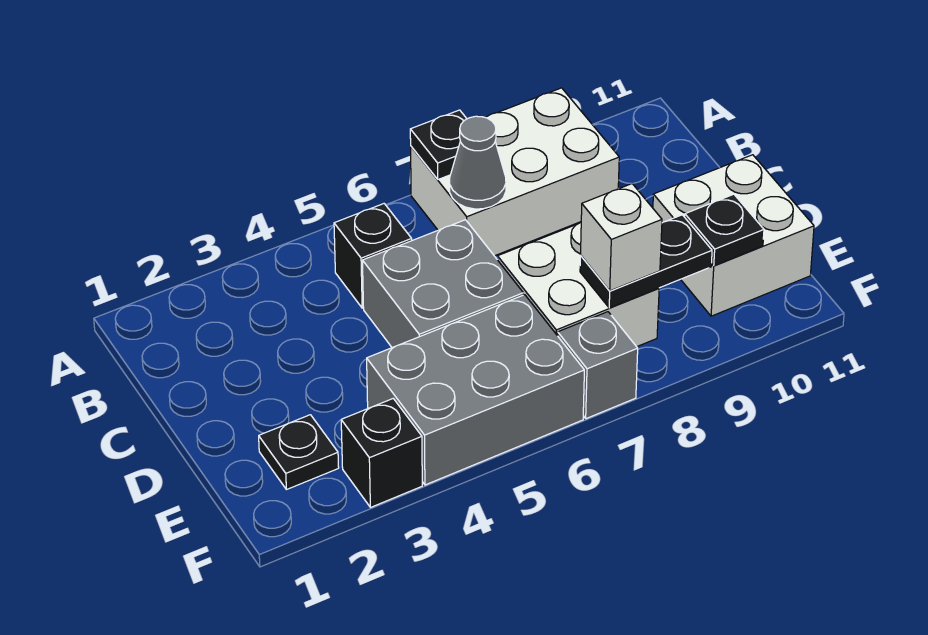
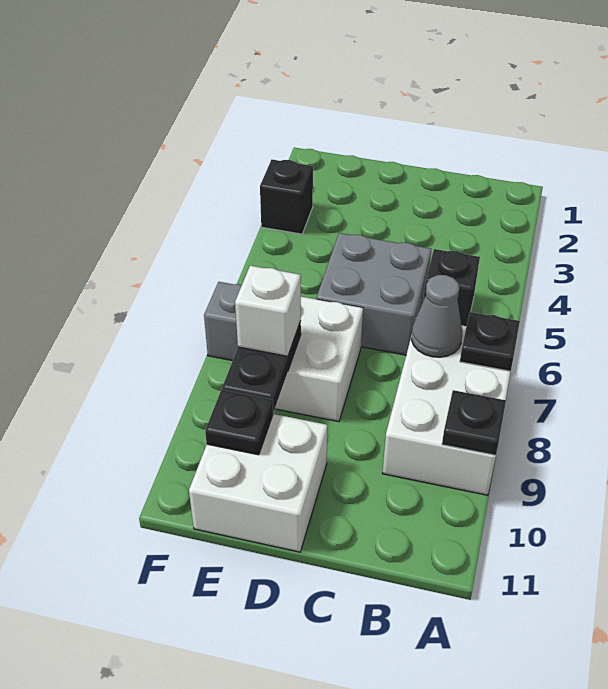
black 1x1 plate [259,415,339,490] -> black 1x1 plate moved to [442,390,506,455]
grey 2x3 brick [367,295,584,485] -> none

